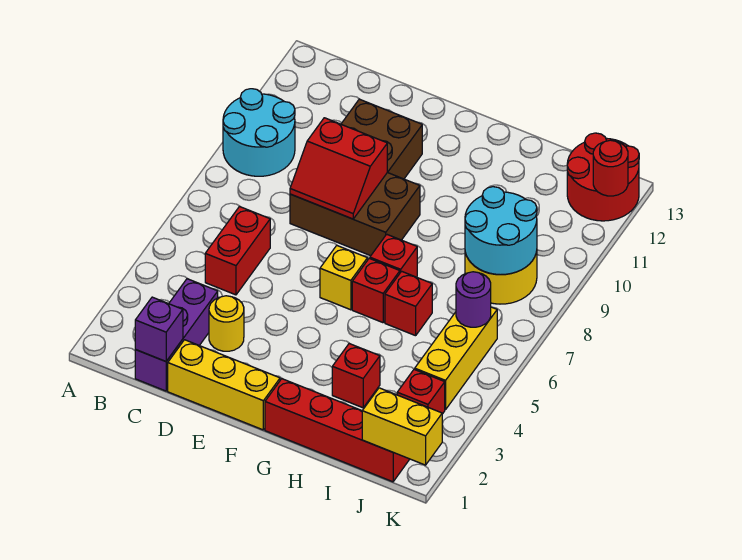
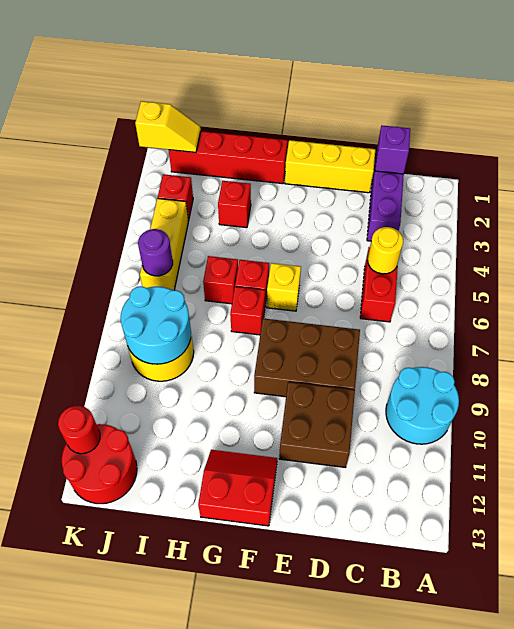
yellow 1x1 round brick [209,296,244,351] -> yellow 1x1 round brick moved to [368,227,403,274]
red 2x2 slope [290,118,387,219] -> red 2x2 slope moved to [198,450,277,526]
yellow 1x2 brick [362,388,442,465] -> yellow 1x2 slope [135,101,201,152]

